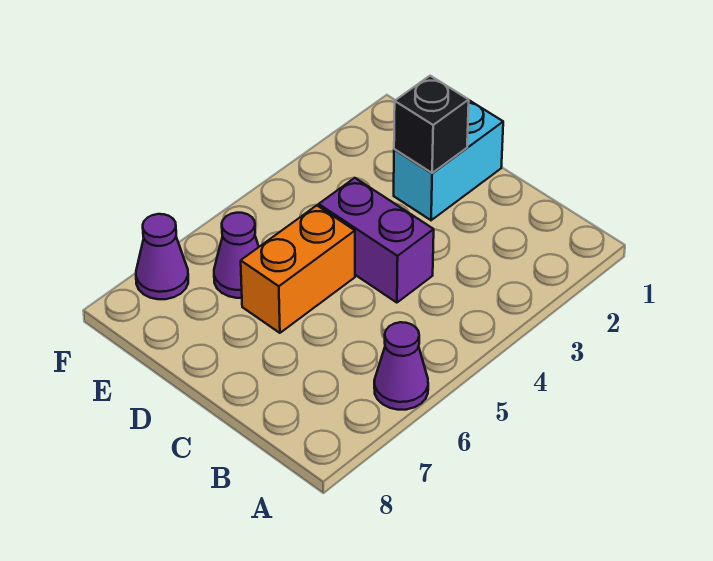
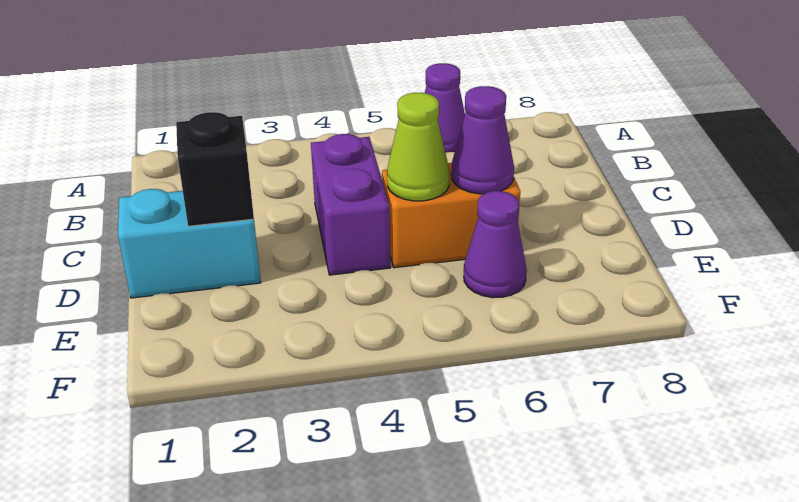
none -> lime 1x1 cone [387,93,450,201]
purple 1x1 cone [136,214,188,299] -> purple 1x1 cone moved to [451,86,514,194]

